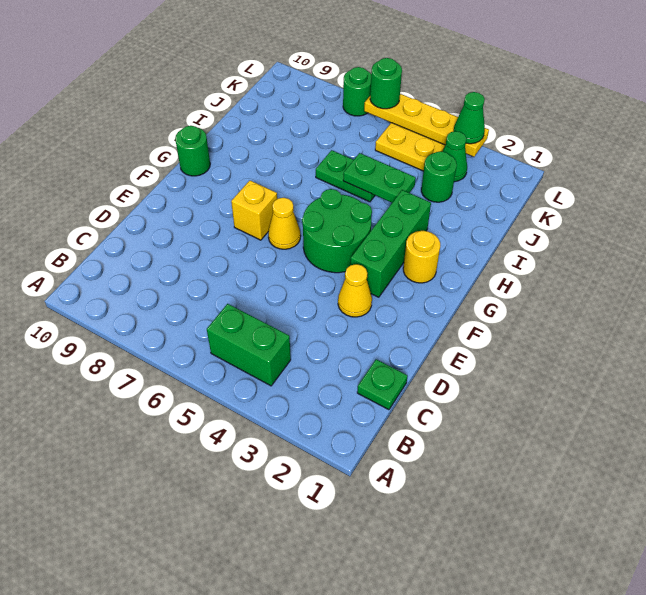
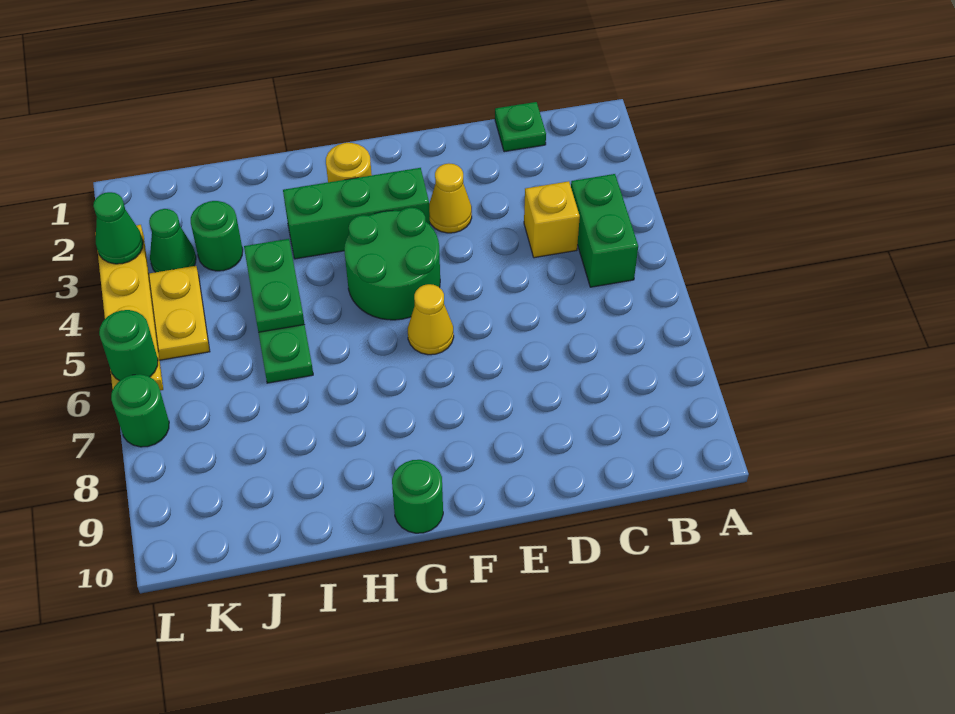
yellow 1x1 brick [231,181,277,240] -> yellow 1x1 brick moved to [524,181,580,258]

